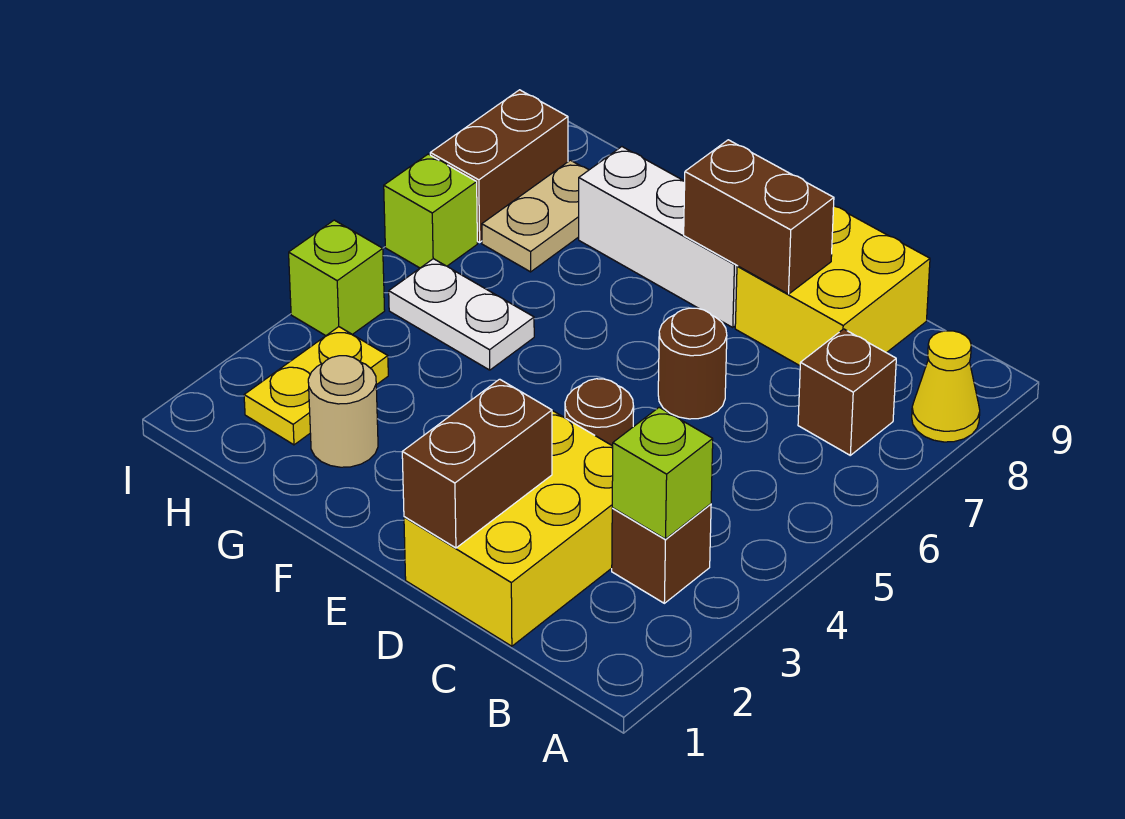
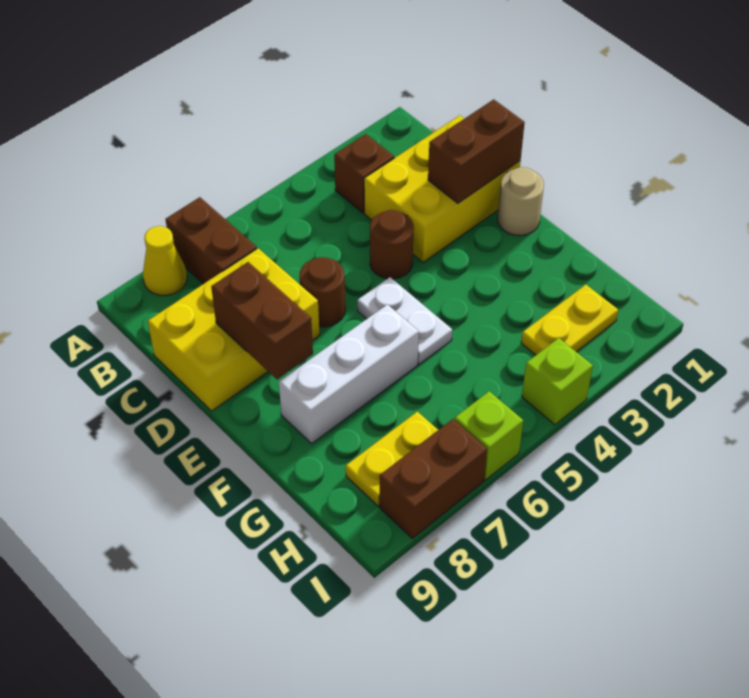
lime 1x1 brick [612,407,713,539] -> none
brown 1x1 brick [798,329,896,455] -> brown 1x2 brick [166,197,257,284]
yellow 2x2 brick [735,206,930,366] -> yellow 2x3 brick [148,248,320,411]
white 1x3 brick [579,147,737,327] -> white 1x3 brick turned to [279,305,419,443]
tan 1x1 round brick [308,356,378,467] -> tan 1x1 round brick moved to [498,167,544,236]
white 1x2 plate [389,259,534,370] -> white 1x2 plate moved to [357,277,452,364]
tan 1x2 plate [482,160,589,272] -> yellow 1x2 plate [346,412,438,506]

